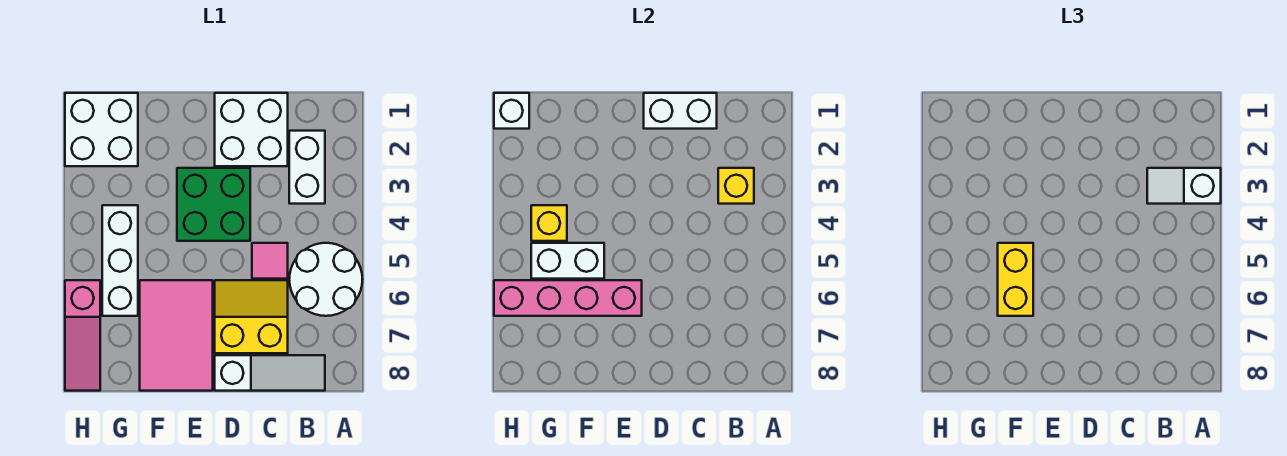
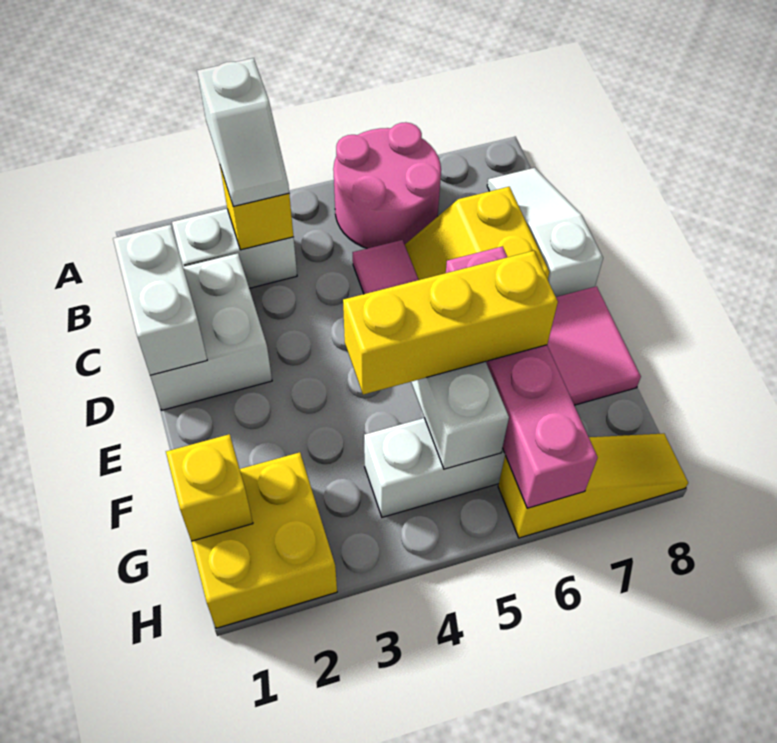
white 2x2 round brick [289,243,362,316] -> pink 2x2 round brick [333,122,441,248]
green 2x2 brick [177,168,250,241] -> none
yellow 1x2 brick [998,243,1033,316] -> yellow 1x3 brick [343,251,558,395]
white 2x2 brick [65,93,138,166] -> yellow 2x2 brick [191,452,337,628]
yellow 1x1 brick [531,205,567,241] -> yellow 1x1 brick moved to [166,434,253,541]
white 1x1 brick [494,93,529,129] -> none
pink 1x3 slope [65,280,100,391] -> yellow 1x3 slope [498,433,688,538]

